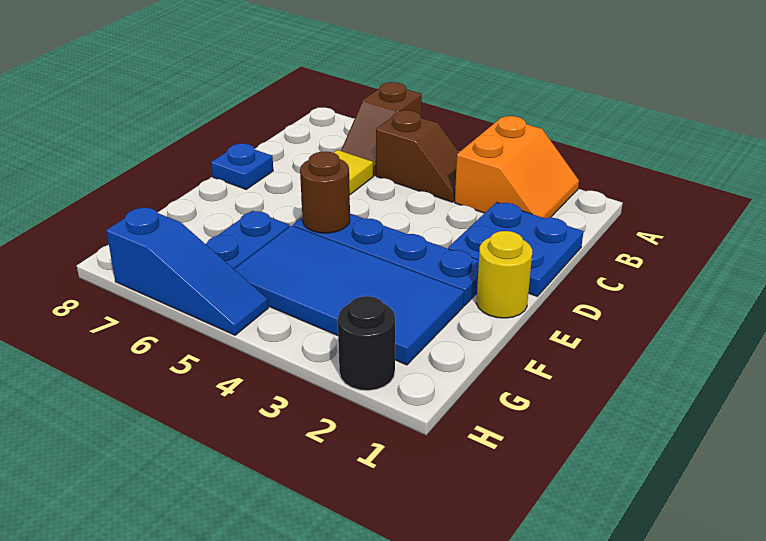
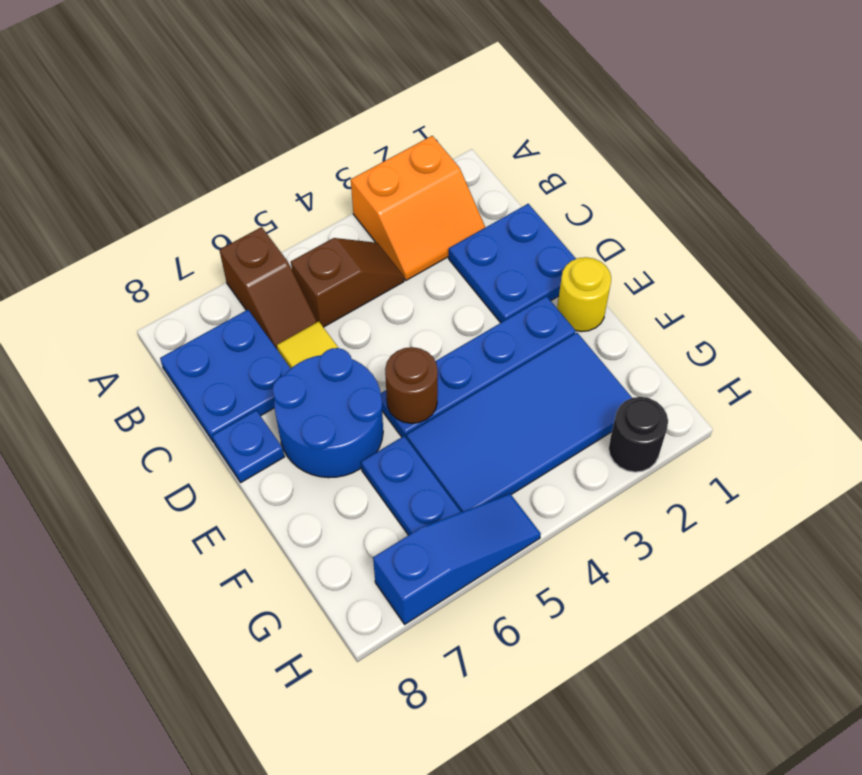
orange 2x2 slope [455,116,579,218] -> orange 2x2 slope turned to [351,136,485,280]
none -> blue 2x2 plate [160,310,291,442]
none -> blue 2x2 round brick [272,348,383,478]

